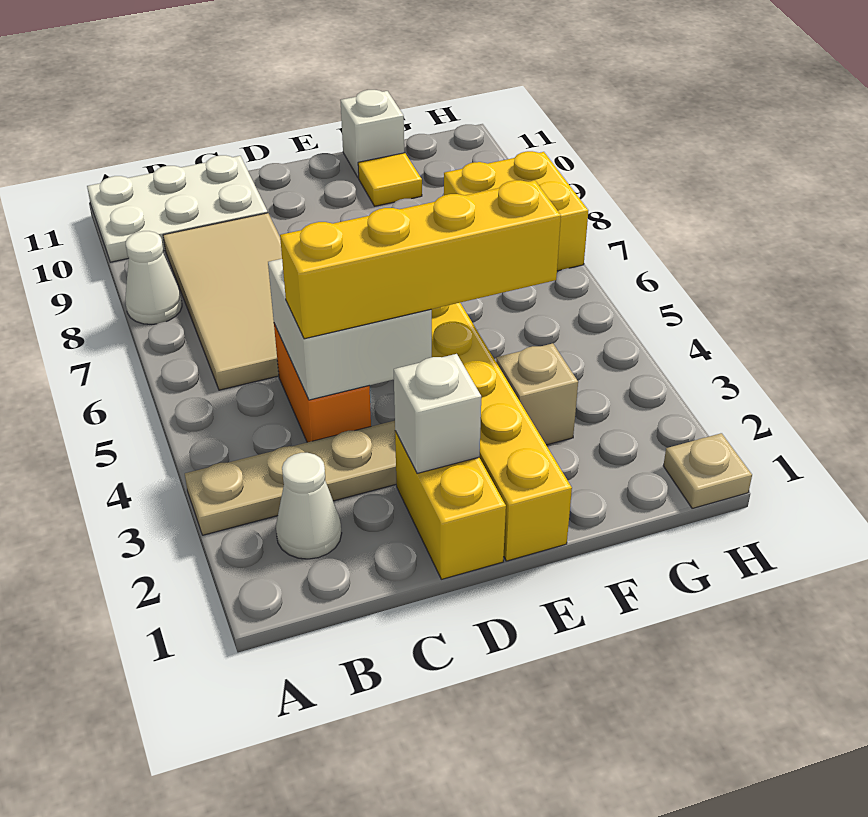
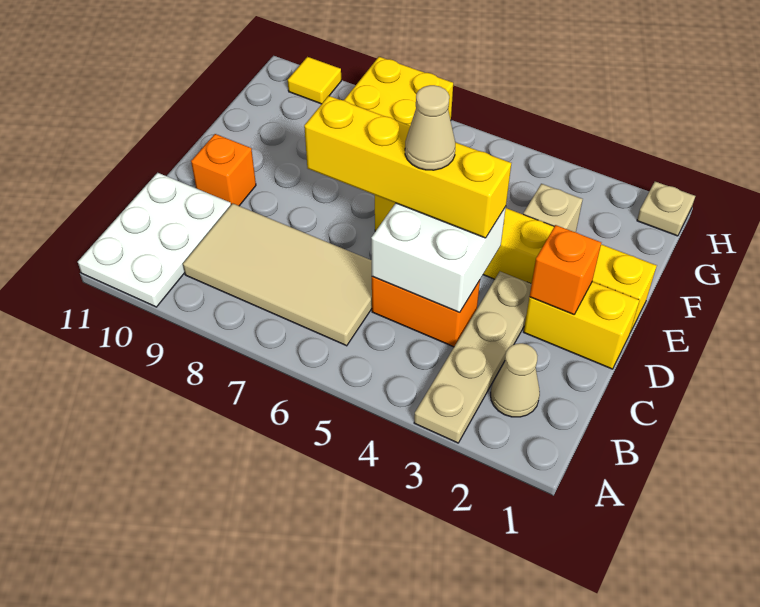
white 1x1 cone [125,231,182,324] -> none
white 1x1 cone [276,453,342,559] -> tan 1x1 cone [491,343,540,417]
yellow 1x4 brick [280,180,561,339] -> yellow 1x4 brick turned to [304,96,511,238]
white 1x1 brick [394,354,481,473] -> orange 1x1 brick [530,225,601,314]
none -> tan 1x1 cone [405,85,455,170]
none -> orange 1x1 brick [191,134,256,206]
yellow 1x1 tile [358,153,422,206] -> yellow 1x1 tile moved to [288,57,341,104]
white 1x1 brick [340,90,404,178] -> none

